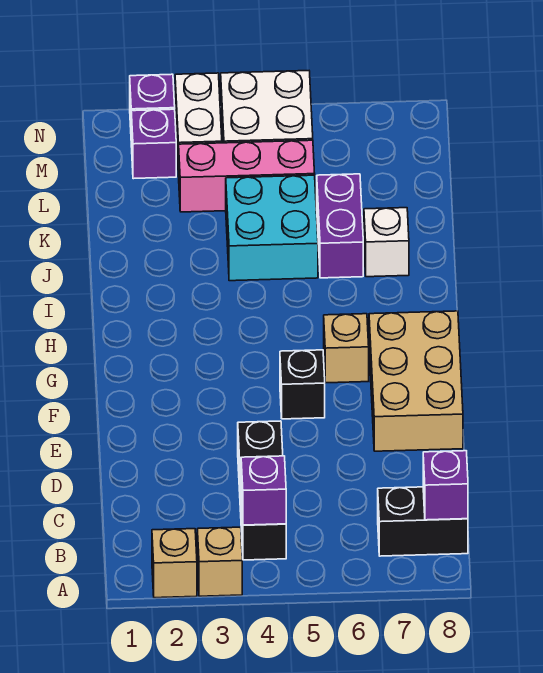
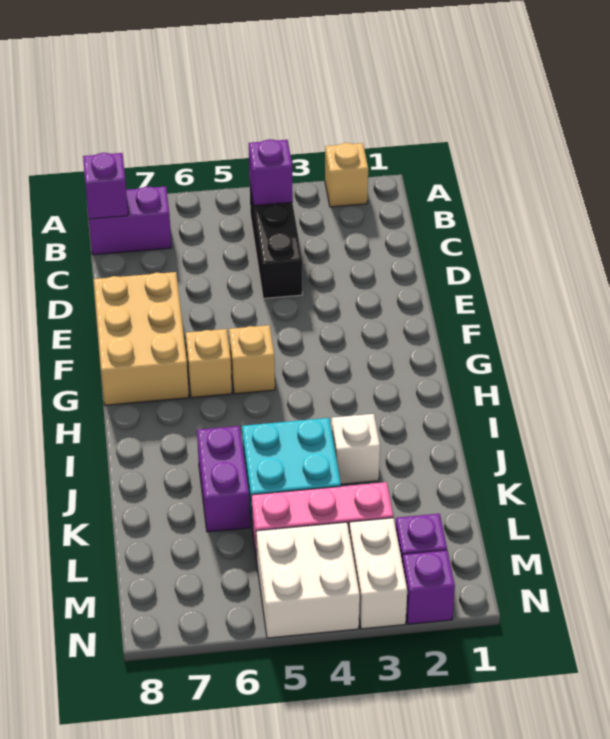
tan 1x1 brick [197,527,242,596] -> tan 1x1 brick moved to [229,325,275,394]
black 1x2 brick [378,487,468,556] -> purple 1x2 brick [89,186,172,255]
black 1x1 brick [280,350,325,419] -> none
white 1x1 brick [364,208,409,277] -> white 1x1 brick moved to [331,414,380,484]

